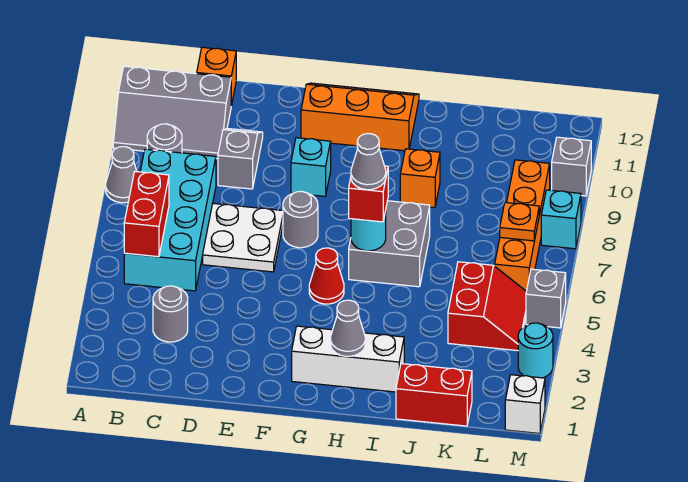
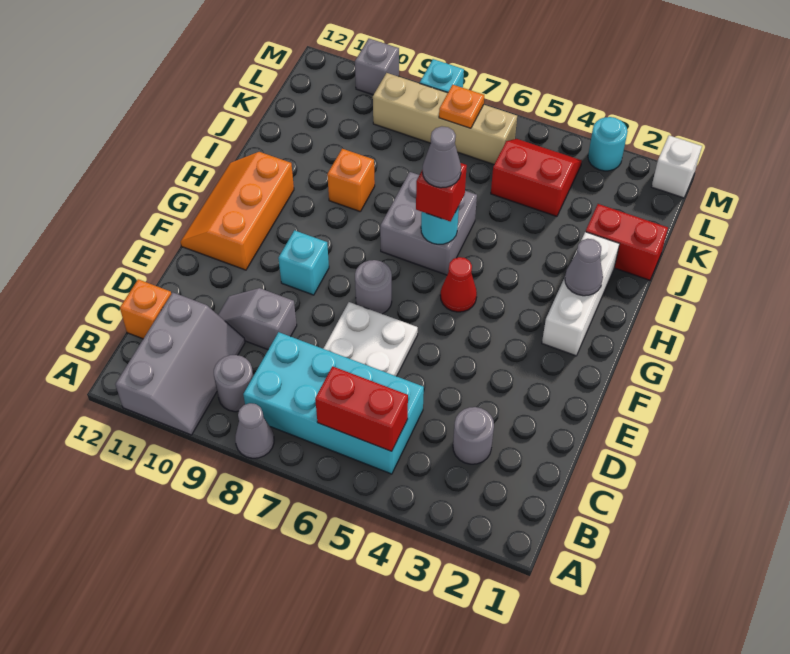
red 1x2 brick [396,364,472,426] -> red 1x2 brick turned to [586,204,668,280]
orange 1x4 brick [495,160,550,291] -> tan 1x4 brick [373,73,517,164]
grey 1x1 brick [526,269,566,328] -> none

